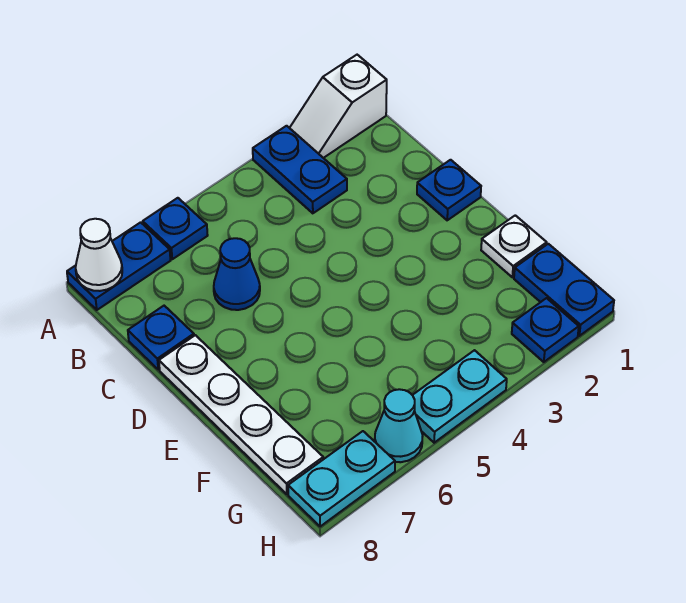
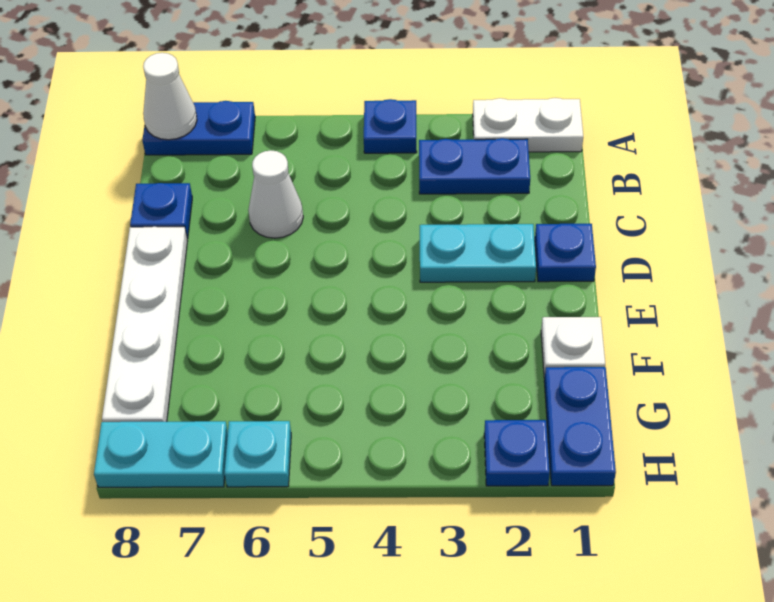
white 1x2 slope [290,55,387,158] -> white 1x2 plate [473,98,583,152]
blue 1x2 plate [253,126,347,213] -> blue 1x2 plate turned to [419,138,530,194]
blue 1x1 plate [143,198,208,259] -> blue 1x1 plate moved to [364,99,417,153]
blue 1x1 cone [214,238,260,310] -> white 1x1 cone [248,150,303,238]
cyan 1x2 plate [413,350,507,443] -> cyan 1x2 plate moved to [420,224,536,282]
cyan 1x1 cone [375,389,423,462] -> cyan 1x1 plate [224,421,291,487]

